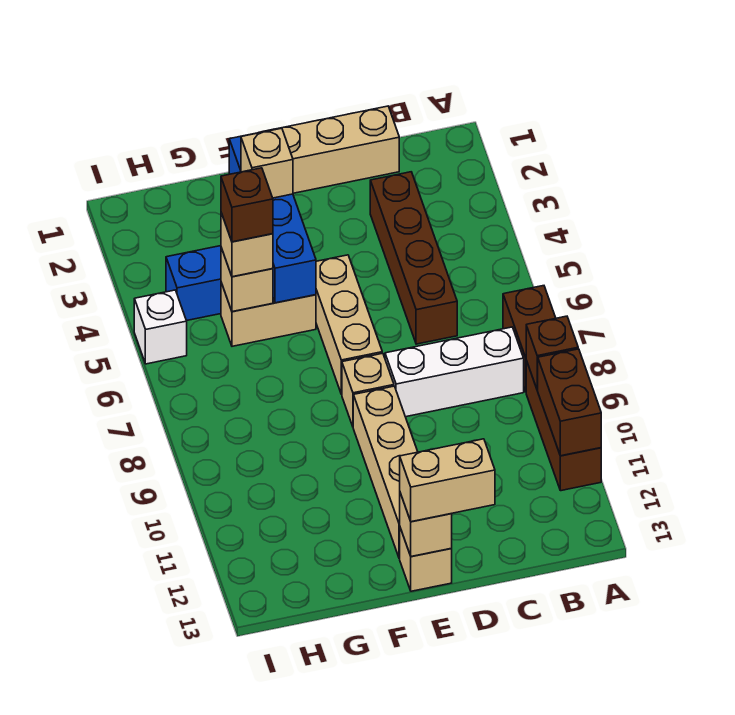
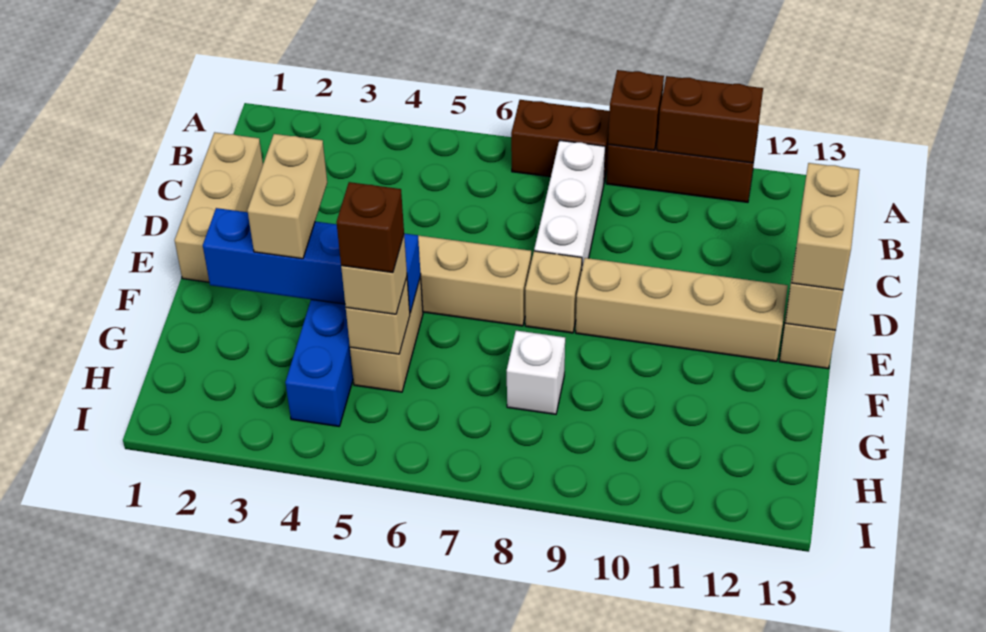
brown 1x4 brick [370,172,457,344] -> none
tan 1x1 brick [241,128,293,198] -> tan 1x2 brick [247,134,327,259]
white 1x1 brick [134,290,187,364] -> white 1x1 brick moved to [507,331,565,414]

